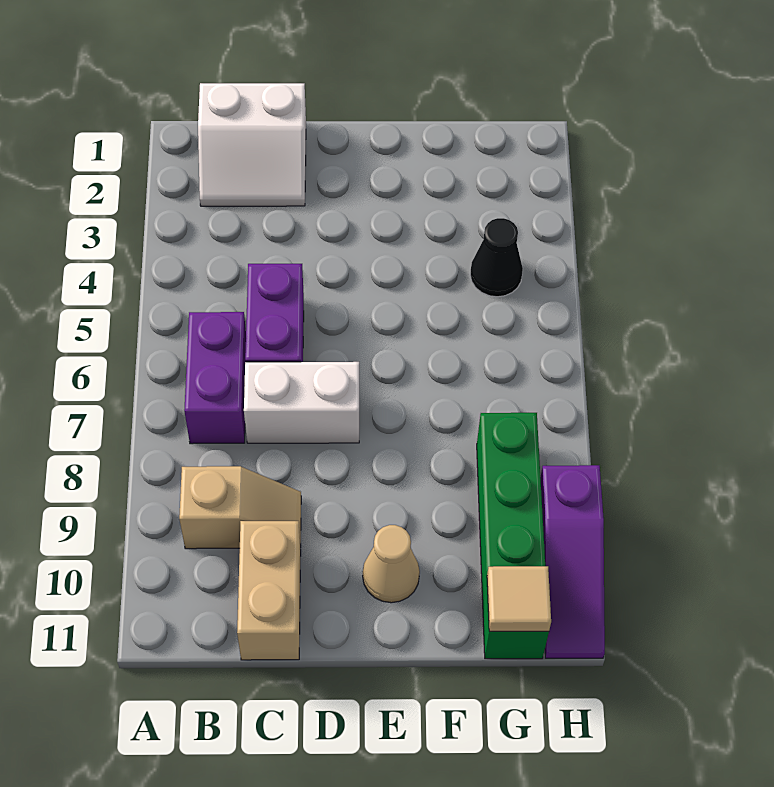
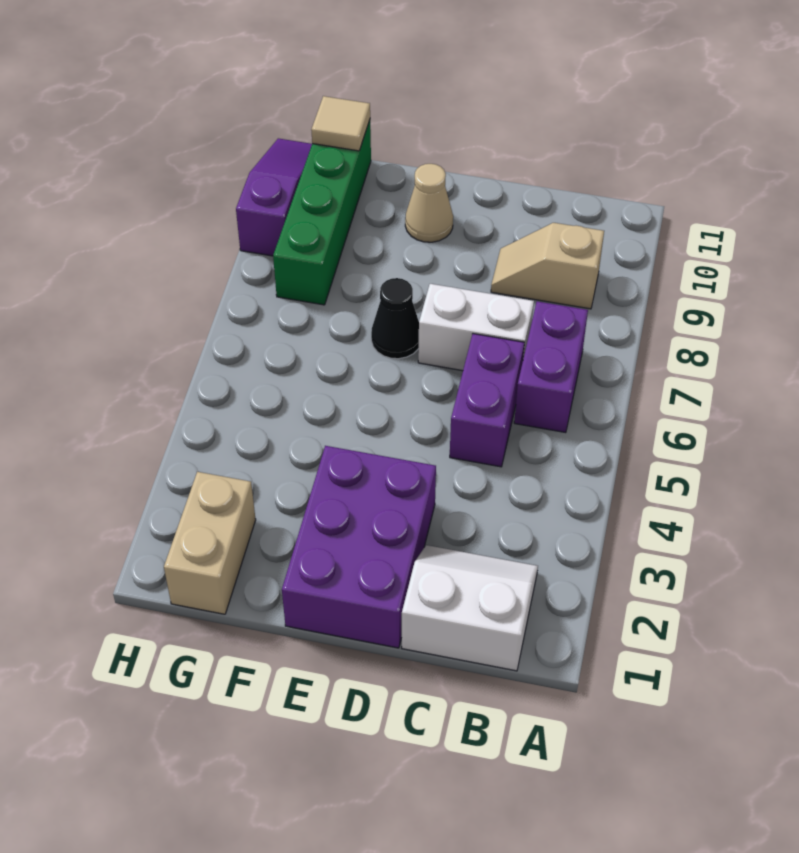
tan 1x2 brick [237,521,301,660] -> tan 1x2 brick moved to [164,472,256,614]
none -> purple 2x3 brick [282,446,436,648]
black 1x1 cone [470,218,523,297] -> black 1x1 cone moved to [371,278,419,359]

